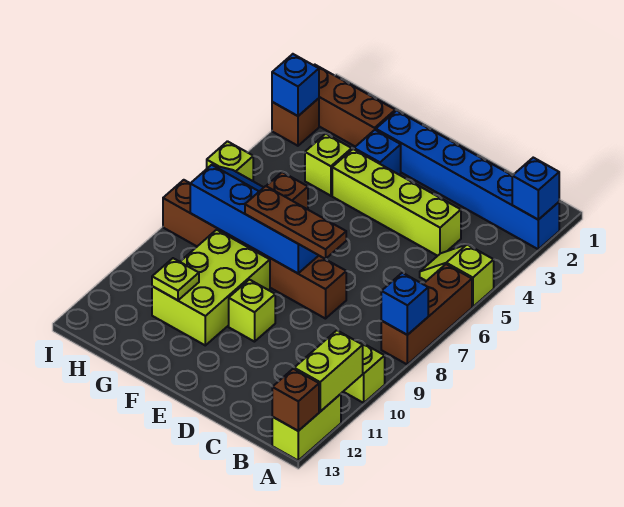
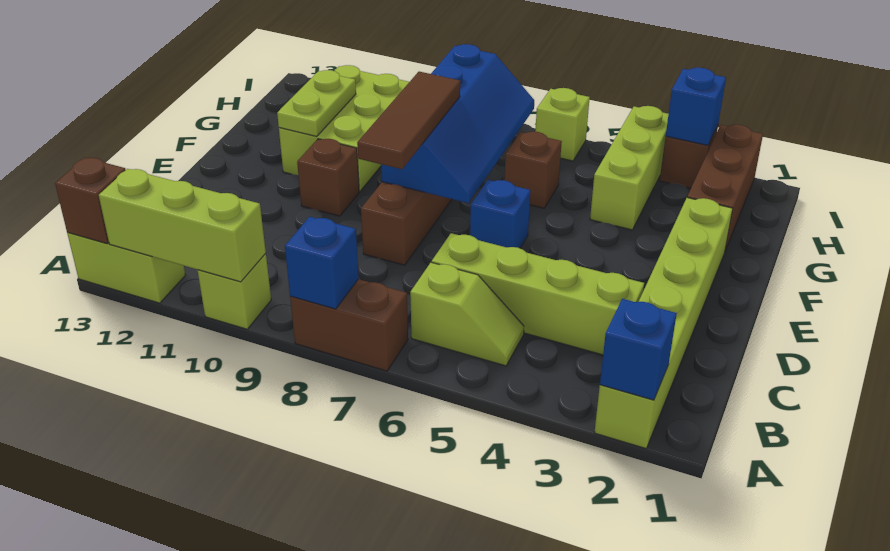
blue 1x6 brick [376,111,559,249] -> lime 1x6 brick [594,198,733,449]
lime 1x2 slope [420,245,494,307] -> lime 1x2 slope turned to [410,262,524,366]
brown 1x3 brick [381,264,472,365] -> brown 1x2 brick [290,279,408,371]
lime 1x2 brick [294,330,363,412] -> lime 1x3 brick [99,169,266,282]
lime 1x4 brick [332,149,461,256] -> lime 1x4 brick turned to [432,233,644,355]
brown 1x3 plate [245,186,346,259] -> brown 1x3 tile [357,72,460,169]
lime 1x1 brick [229,280,275,342] -> brown 1x1 brick [297,139,359,216]
blue 1x1 brick [354,130,401,175] -> blue 1x1 brick moved to [470,180,530,248]
lime 2x3 brick [152,230,270,345] -> lime 2x3 brick turned to [279,65,409,191]
lime 1x1 brick [305,134,352,196] -> lime 1x3 brick [590,106,669,230]
lime 1x1 plate [152,258,199,300] -> lime 1x2 plate [277,70,356,137]

